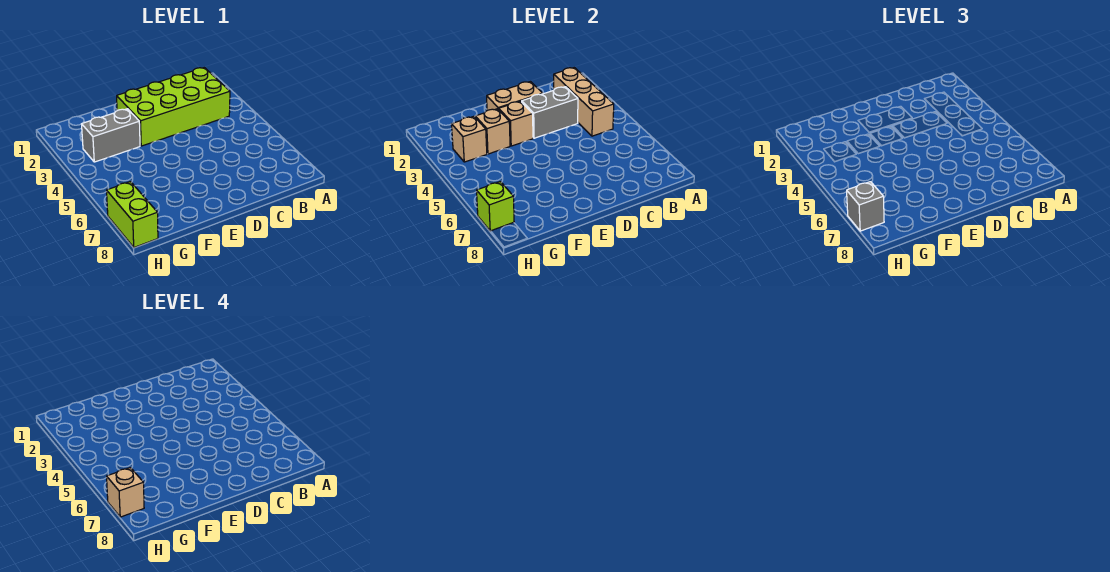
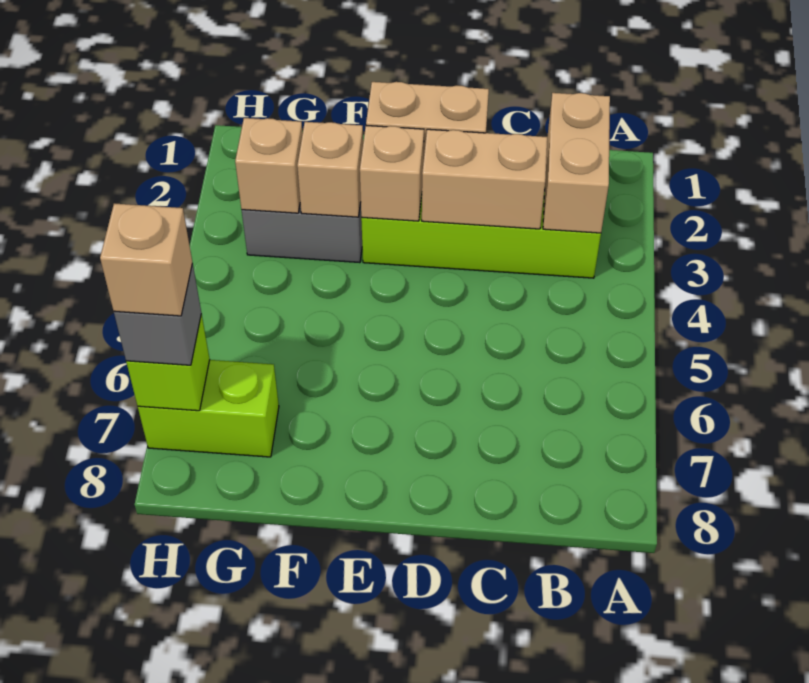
tan 1x3 brick [554,68,614,136] -> tan 1x2 brick [543,93,610,233]
grey 1x2 brick [522,87,578,138] -> tan 1x2 brick [422,129,547,229]
lime 1x2 brick [107,182,158,247] -> lime 1x2 brick turned to [138,360,279,457]

